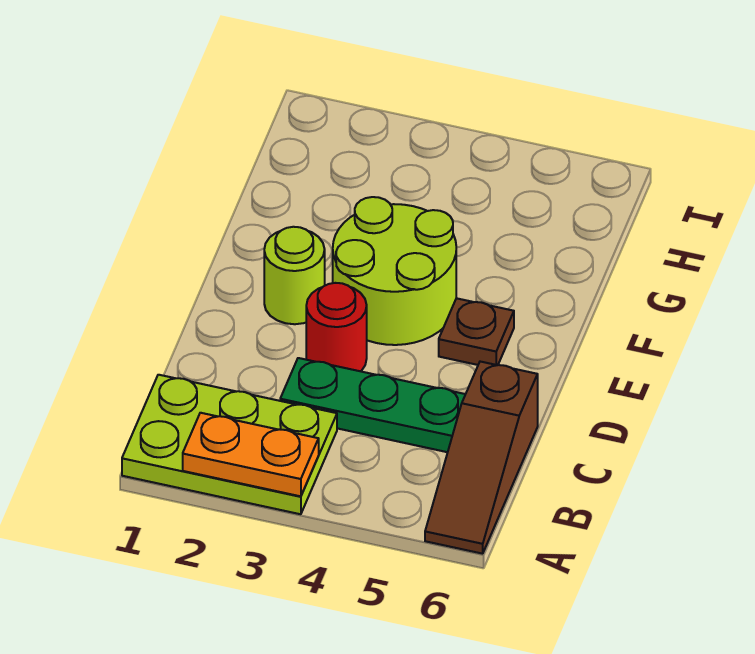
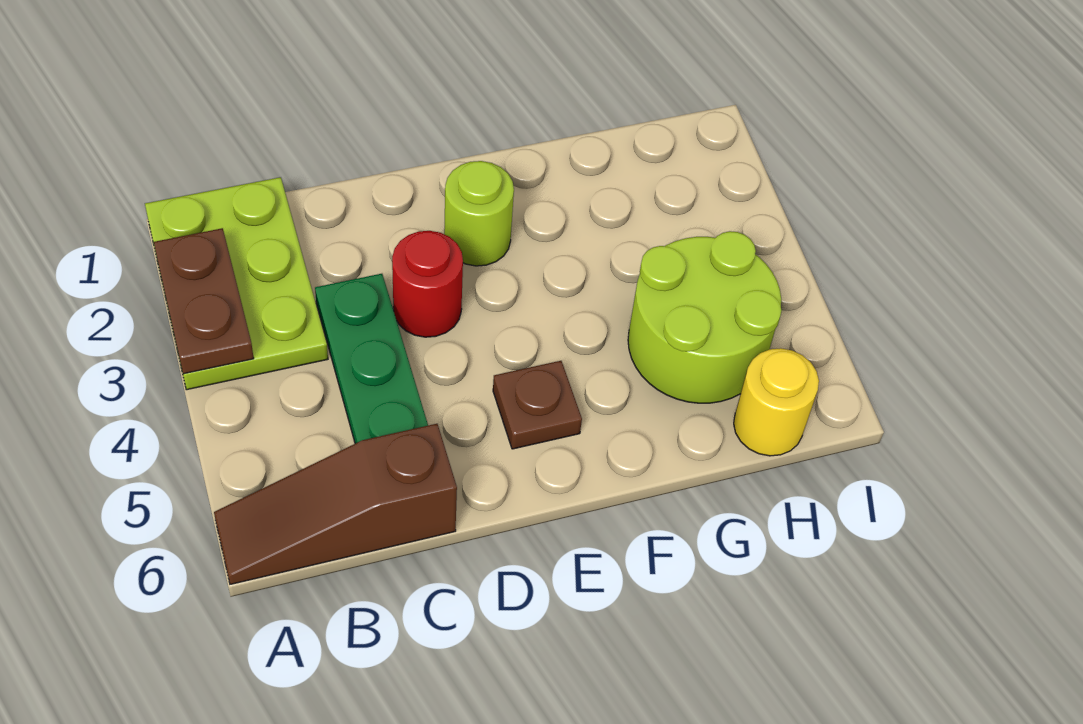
orange 1x2 plate [183,413,319,496] -> brown 1x2 plate [154,228,254,374]
lime 2x2 round brick [333,197,456,345] -> lime 2x2 round brick moved to [628,231,782,403]
none -> yellow 1x1 round brick [734,348,819,456]

